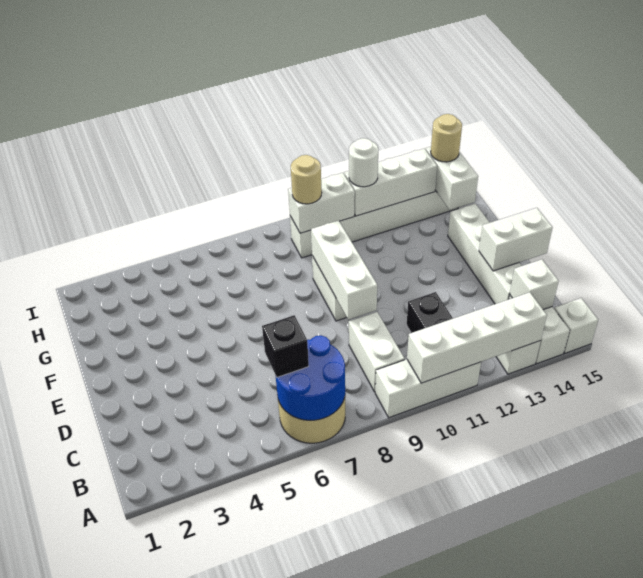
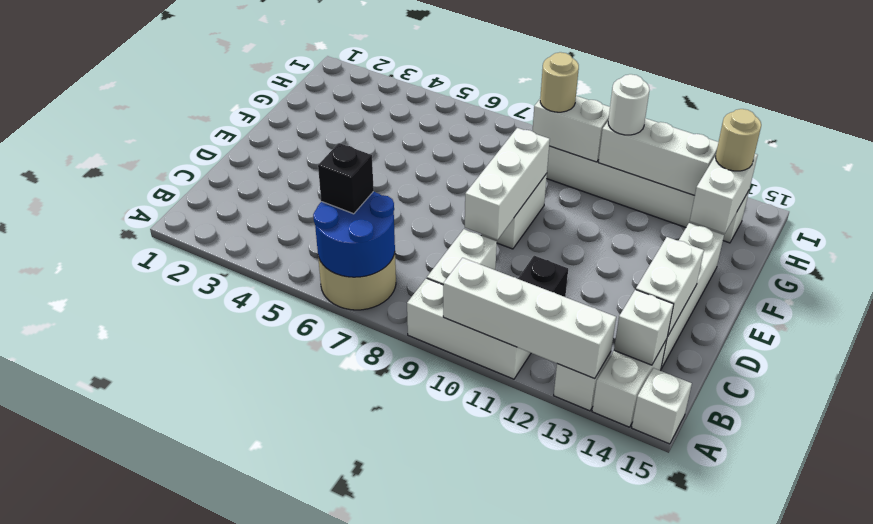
white 1x2 brick [479,208,553,271] -> white 1x2 brick turned to [636,237,704,337]

